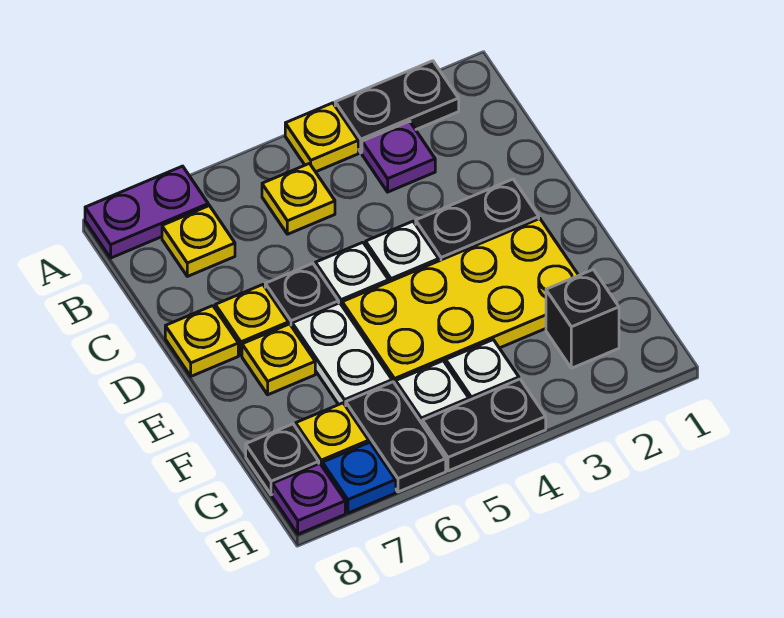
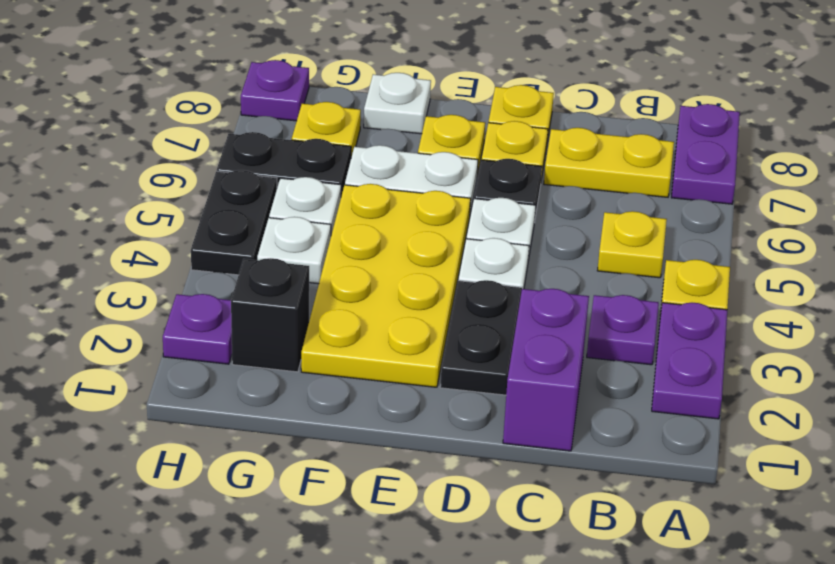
black 1x2 plate [335,61,459,153] -> purple 1x2 plate [652,303,727,419]
yellow 1x1 plate [162,206,235,276] -> yellow 1x2 plate [544,128,674,197]
none -> purple 1x2 brick [503,289,589,451]
none -> white 1x1 plate [364,73,431,134]
black 1x1 plate [246,424,319,495] -> none
none -> purple 1x1 plate [163,294,232,364]
blue 1x1 plate [322,442,396,513] -> none

